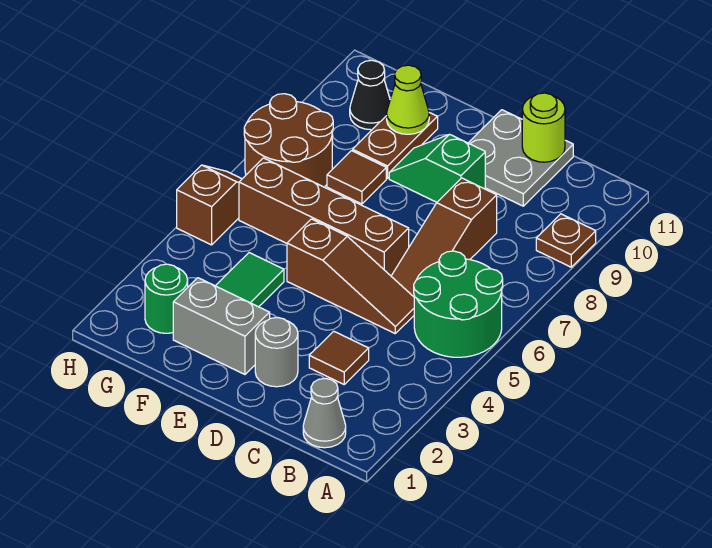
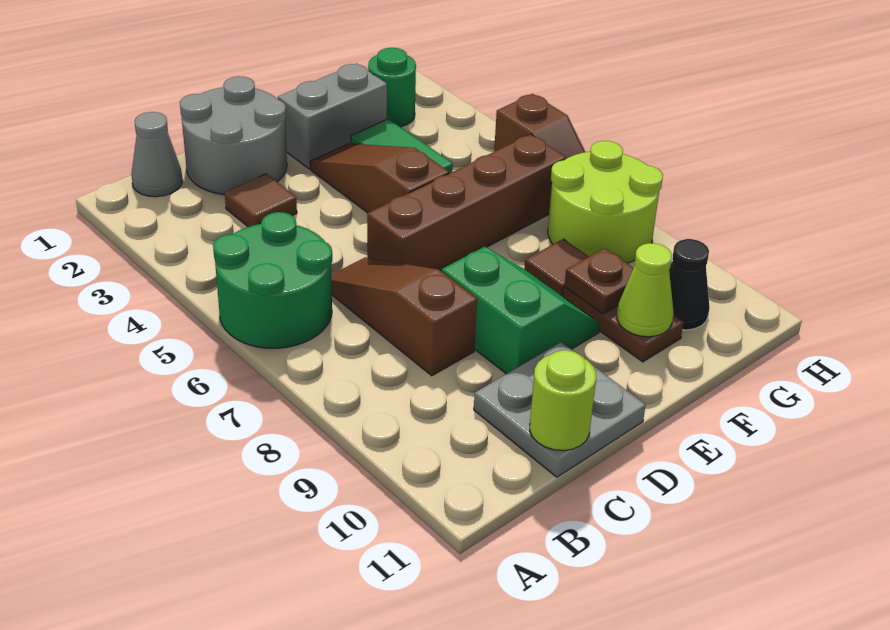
brown 1x1 plate [536,214,596,267] -> brown 1x1 plate moved to [564,248,633,314]
brown 1x3 slope [287,219,414,333] -> brown 1x3 slope turned to [310,144,449,213]
grey 1x1 round brick [255,317,298,387] -> grey 2x2 round brick [180,76,287,195]
green 1x2 slope [389,134,485,202] -> green 2x2 slope [442,247,600,374]
brown 2x2 round brick [244,94,333,187] -> lime 2x2 round brick [548,141,663,263]

